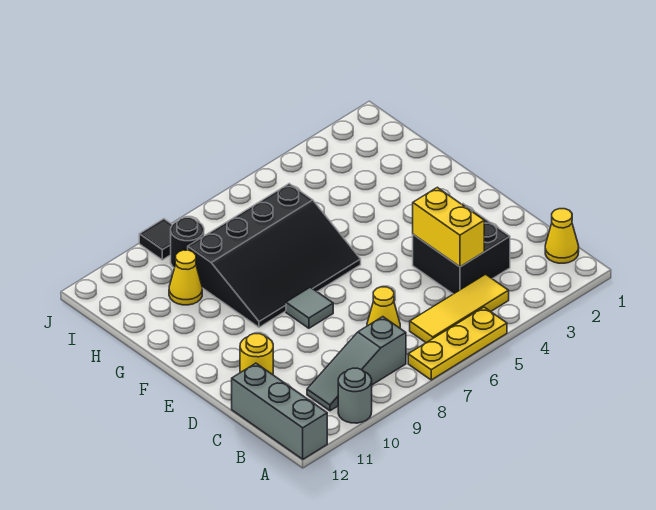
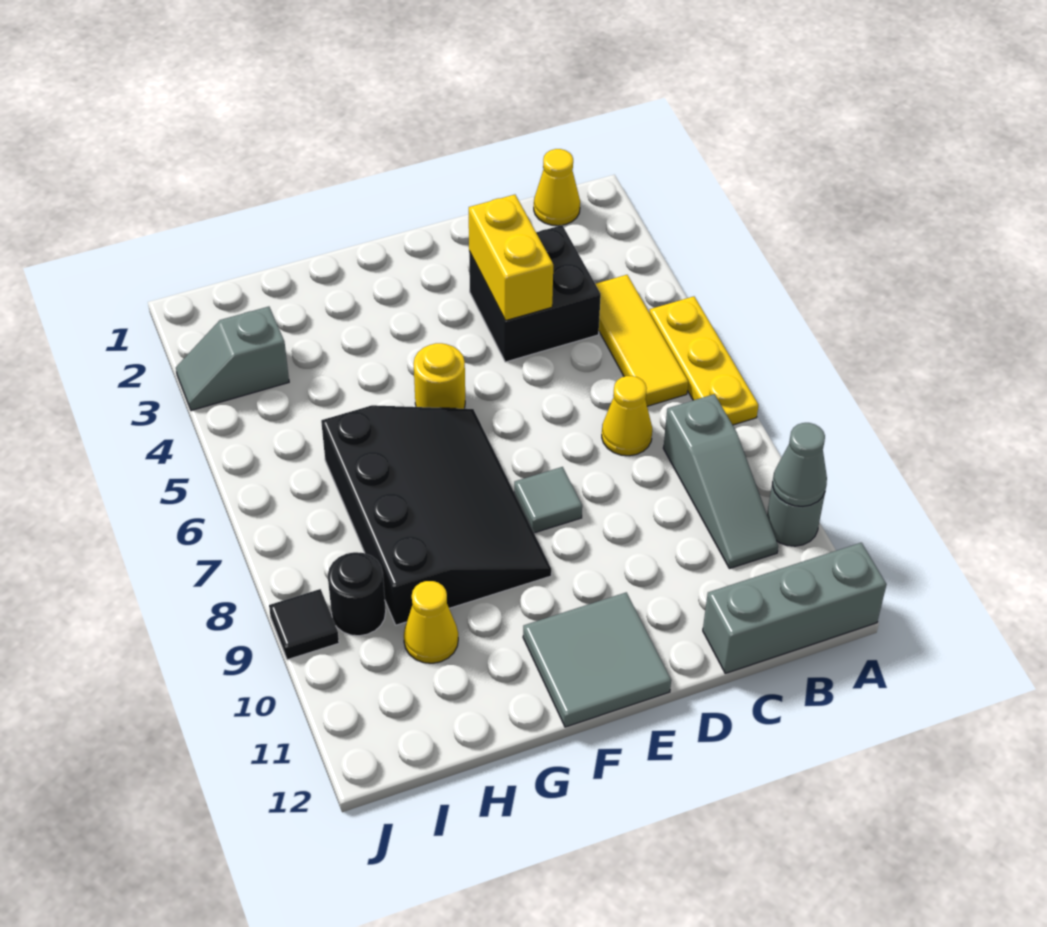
none -> grey 1x1 cone [773,423,827,506]
yellow 1x2 brick [413,187,484,267] -> yellow 1x2 brick turned to [469,195,553,321]
yellow 1x1 round brick [240,334,273,375] -> yellow 1x1 round brick moved to [414,343,465,409]
none -> grey 2x2 tile [523,592,671,727]
none -> grey 1x2 slope [176,307,289,411]

